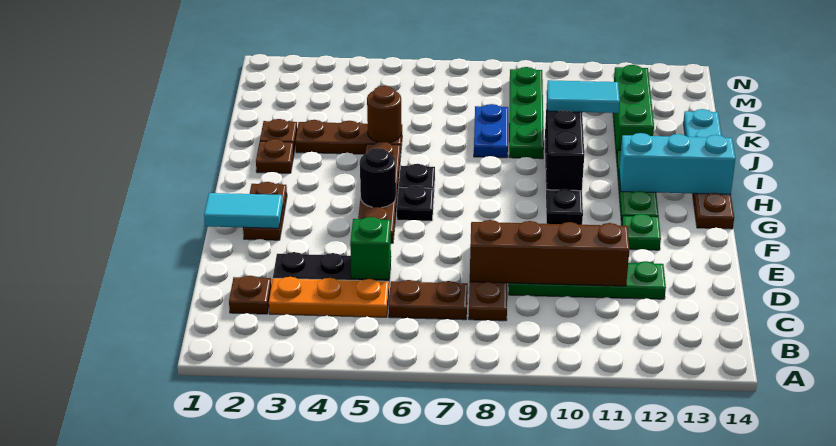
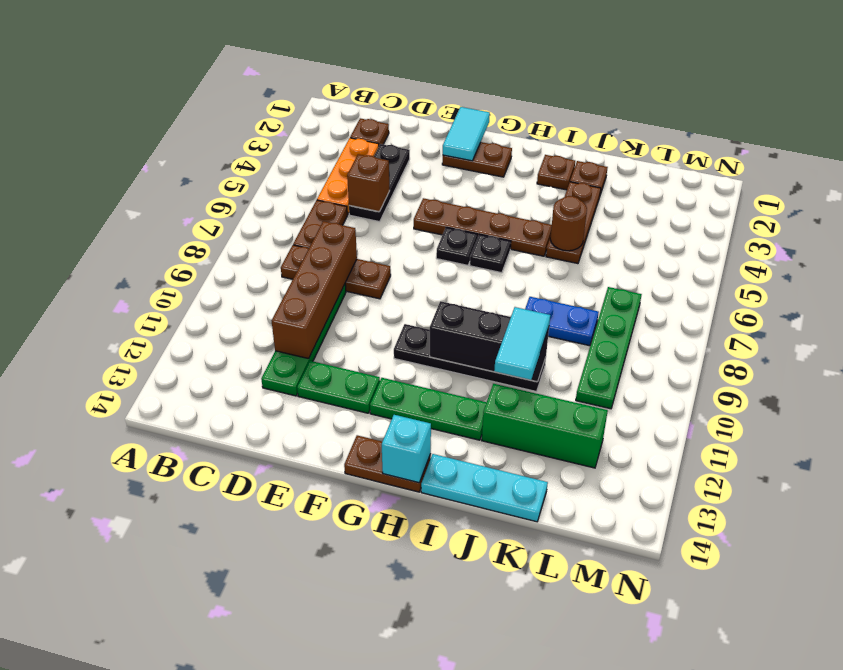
green 1x1 brick [350,217,391,280] -> brown 1x1 brick [347,154,389,212]
green 1x1 plate [622,214,661,250] -> green 1x2 plate [297,361,380,413]
black 1x1 round brick [360,148,396,208] -> none
cyan 1x3 brick [619,133,735,194] -> cyan 1x1 brick [382,415,431,483]
green 1x4 plate [509,67,544,159] -> green 1x4 plate turned to [576,287,642,409]

